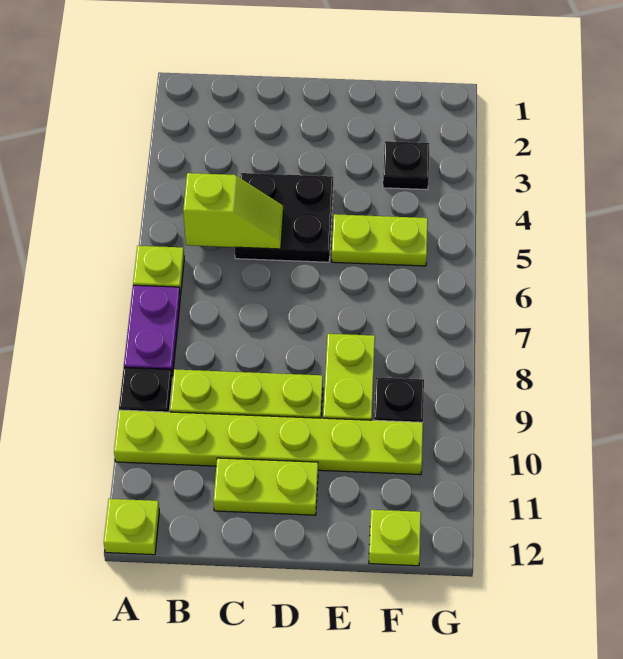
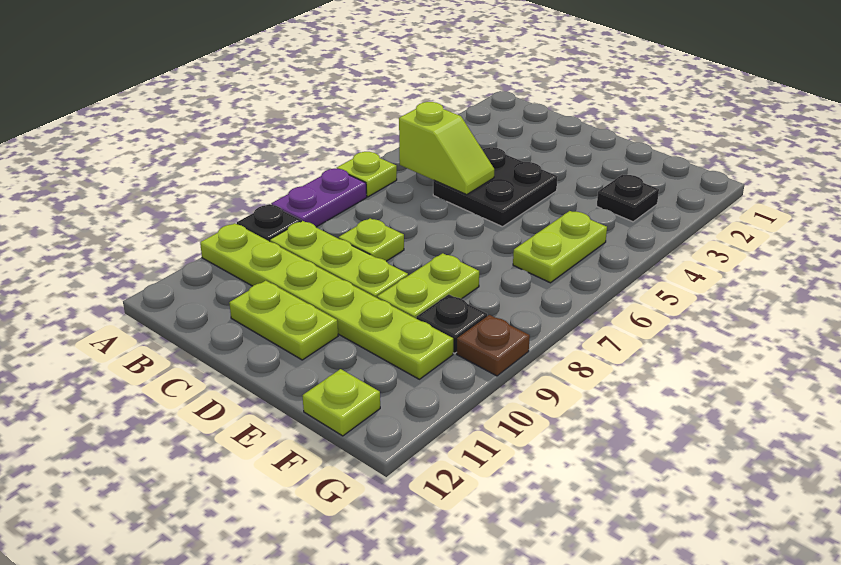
lime 1x1 plate [104,499,159,555] -> lime 1x1 plate moved to [339,218,404,261]
lime 1x2 plate [332,214,428,266] -> lime 1x2 plate turned to [513,211,607,283]
none -> brown 1x1 plate [457,315,530,376]

